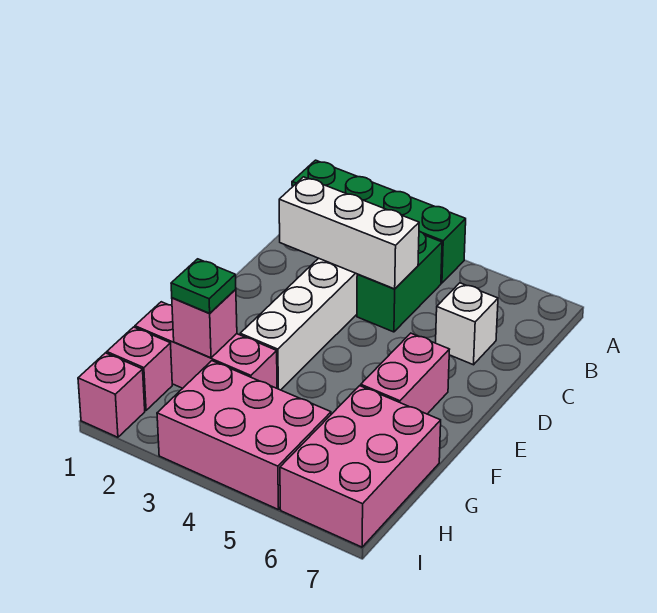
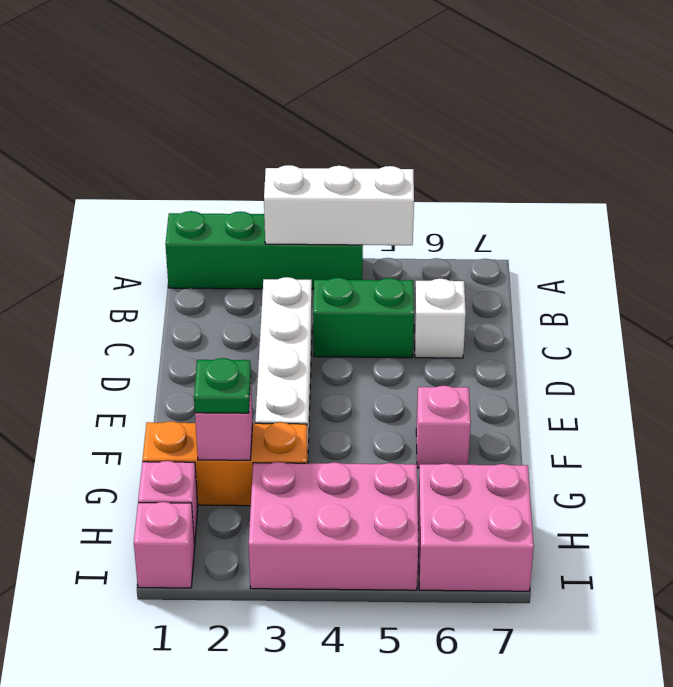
green 1x2 brick [357,231,442,332] -> green 1x2 brick turned to [313,278,414,358]
white 1x3 brick [279,177,419,289] -> white 1x3 brick moved to [264,165,414,245]
pink 1x2 brick [361,333,450,414] -> pink 1x1 brick [416,386,471,468]
pink 1x3 brick [135,302,277,388] -> orange 1x3 brick [143,421,308,506]
pink 2x3 brick [280,386,441,547] -> pink 2x2 brick [418,463,534,591]

